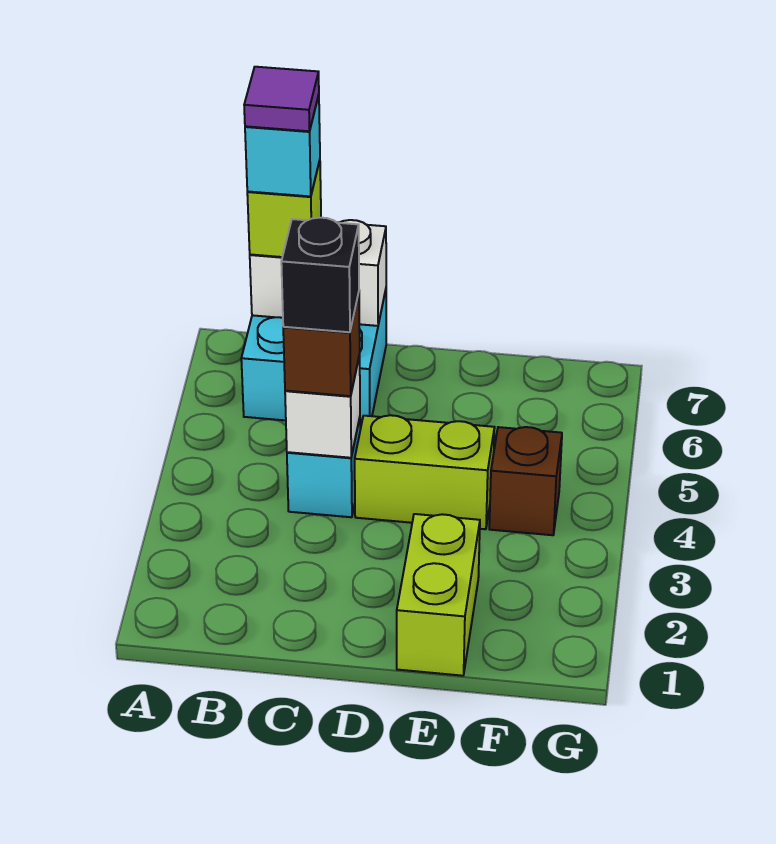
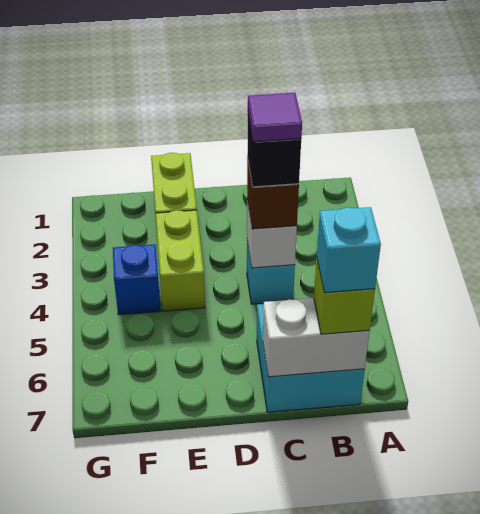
purple 1x1 tile [244,67,319,131] -> purple 1x1 tile moved to [248,93,302,142]
lime 1x2 brick [355,415,495,529] -> lime 1x2 brick turned to [155,210,205,311]
brown 1x1 brick [489,427,562,535] -> blue 1x1 brick [113,244,161,315]

